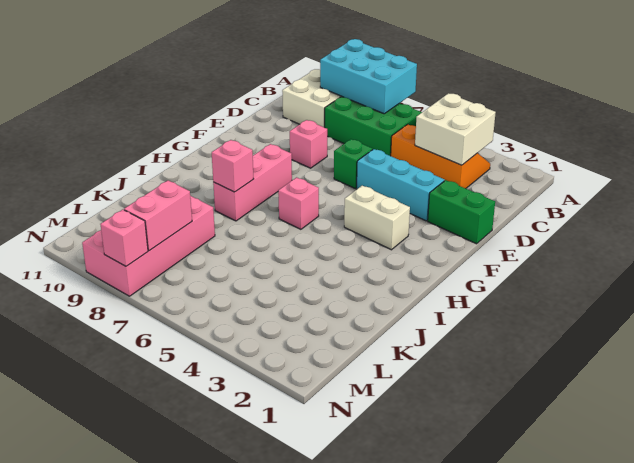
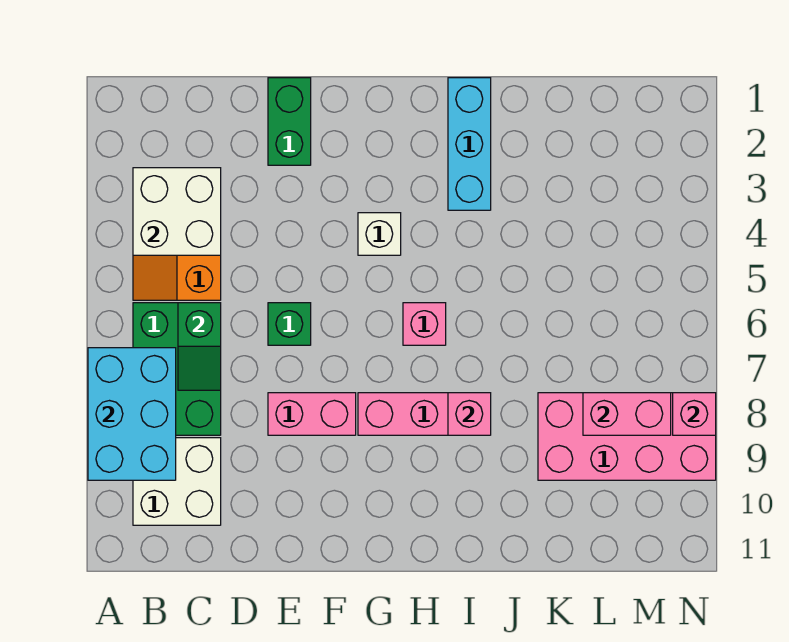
none -> green 1x2 slope [178,303,221,390]
cyan 1x3 brick [357,149,444,221] -> cyan 1x3 brick moved to [448,78,491,210]
pink 1x1 brick [290,120,327,168] -> pink 1x2 brick [268,393,356,435]
white 1x2 brick [344,186,410,250] -> white 1x1 brick [358,213,401,255]

